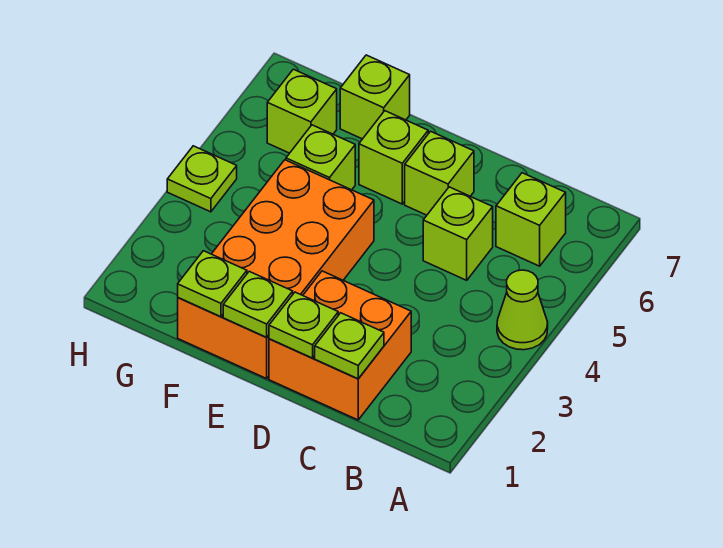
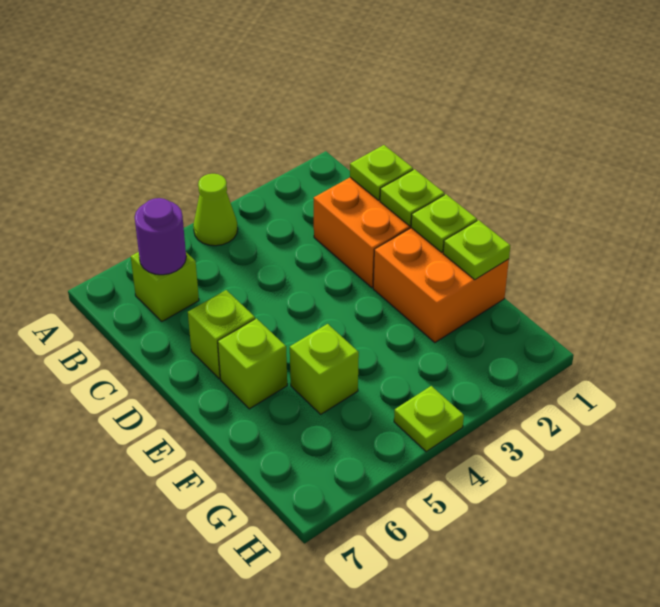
none -> purple 1x1 round brick [135,198,186,275]
lime 1x1 brick [423,187,493,280] -> none
orange 2x4 brick [178,160,374,379] -> orange 2x2 brick [373,228,509,343]
lime 1x1 brick [340,55,410,139] -> none
lime 1x1 brick [267,69,337,153] -> none

